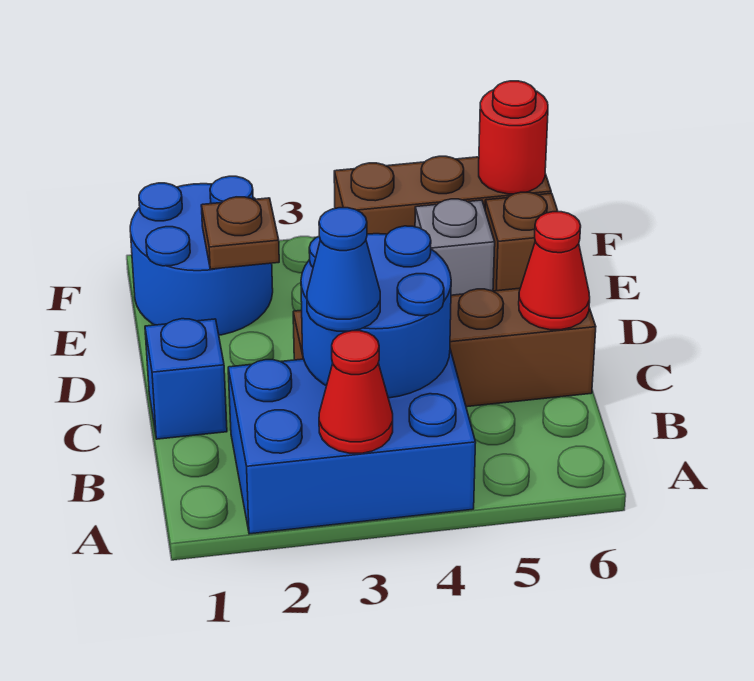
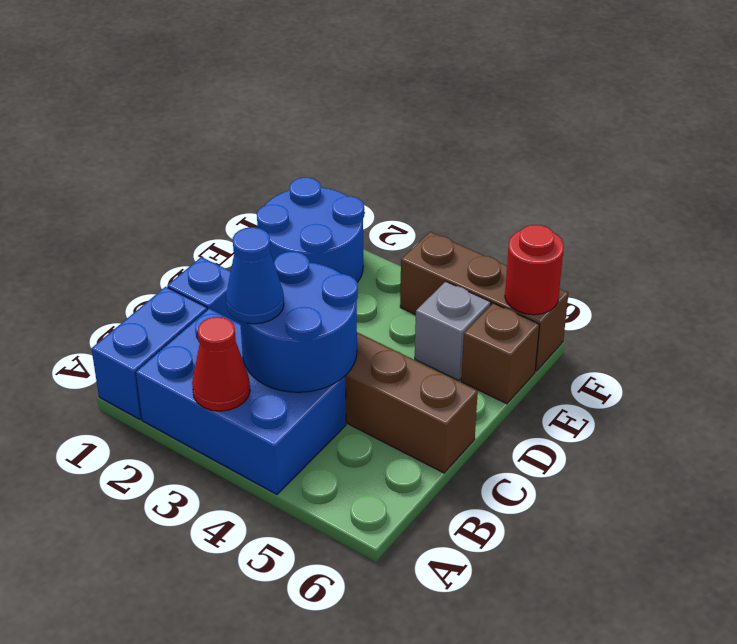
none -> blue 1x2 brick [91,287,207,419]
red 1x1 cone [519,212,590,330] -> none
brown 1x1 plate [201,197,279,269] -> none

